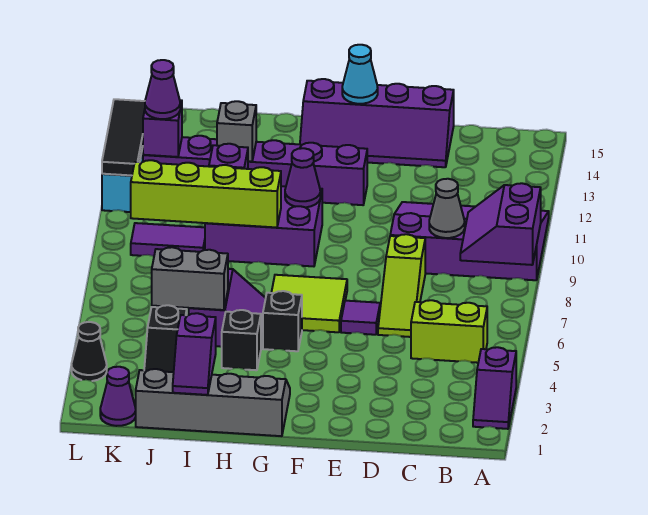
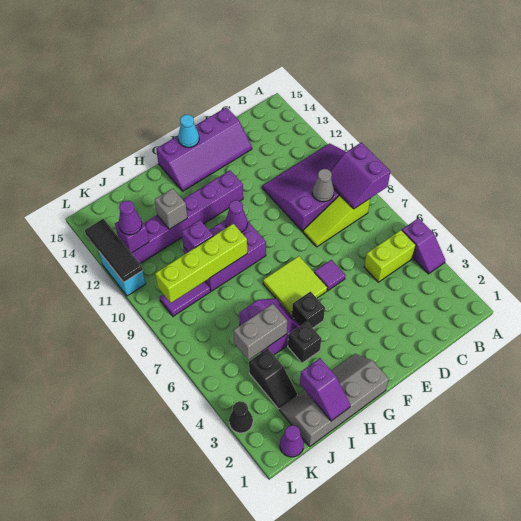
purple 1x2 slope [473,347,516,429] -> purple 1x2 slope moved to [402,218,445,274]
lime 1x3 slope [378,234,425,337] -> lime 1x3 slope turned to [303,195,370,247]

